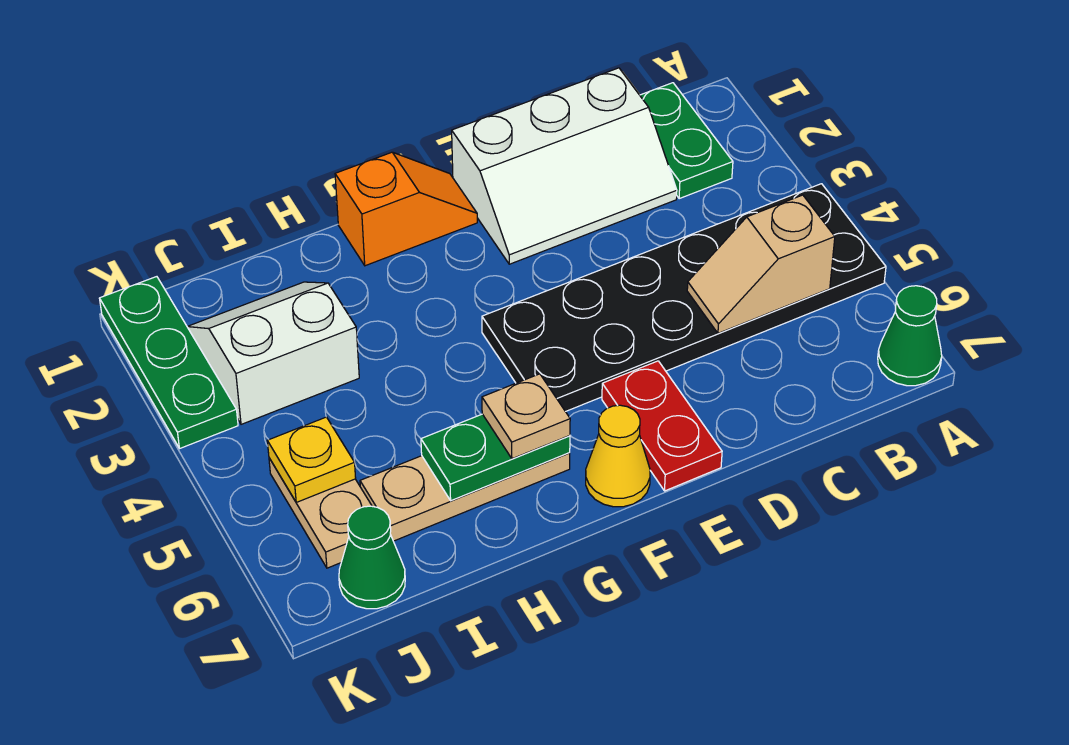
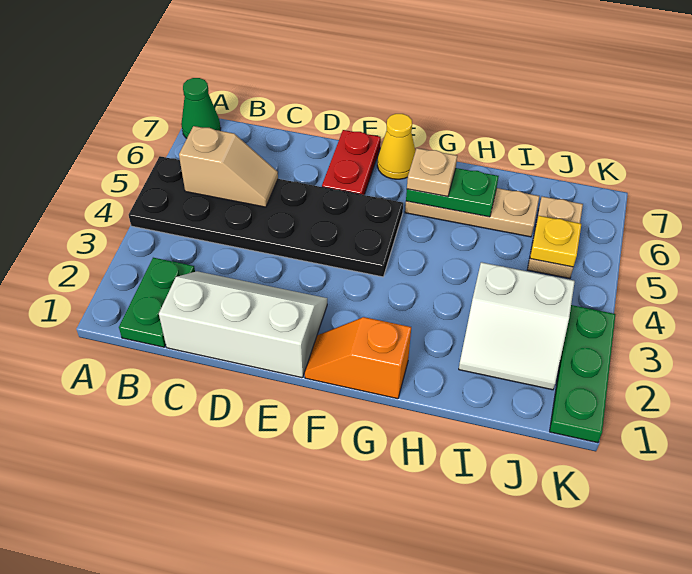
green 1x1 cone [339,506,405,609] -> none

